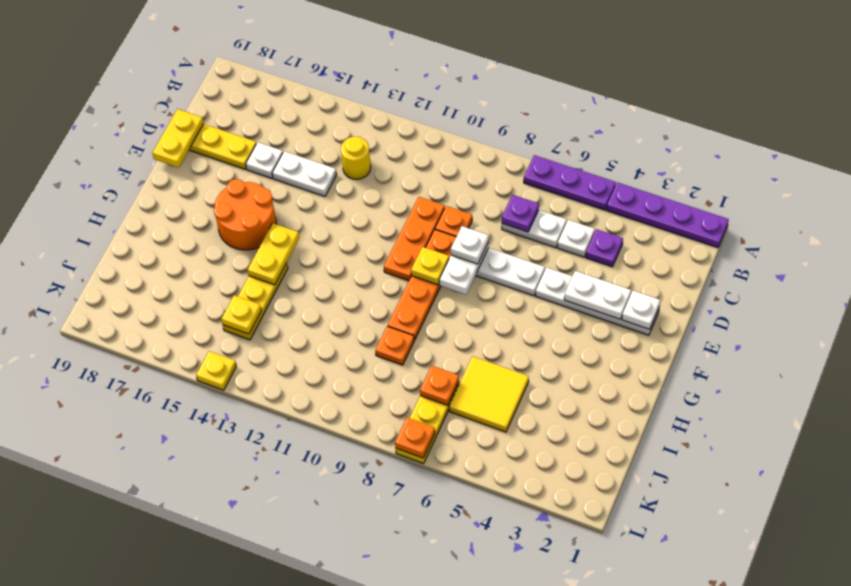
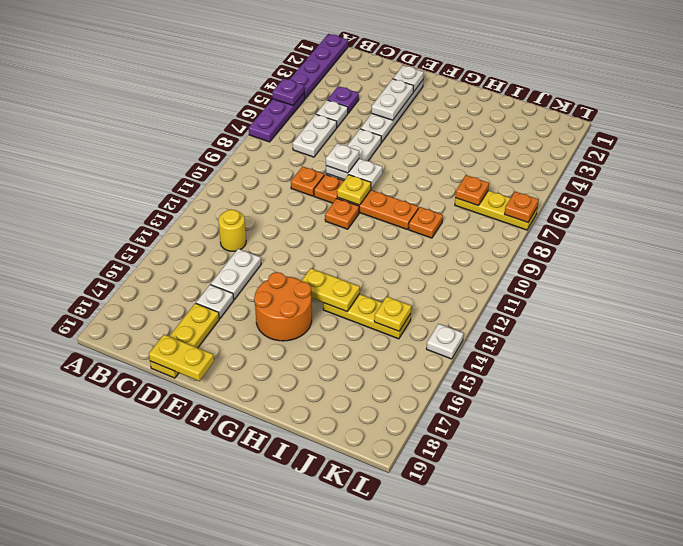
purple 1x1 plate [502,195,539,232] -> purple 1x1 plate moved to [272,79,304,105]
orange 1x3 plate [384,197,445,281] -> orange 1x1 plate [325,199,359,229]
yellow 2x2 tile [449,356,529,432] -> none
yellow 1x1 plate [196,351,236,390] -> white 1x1 plate [427,324,464,359]

